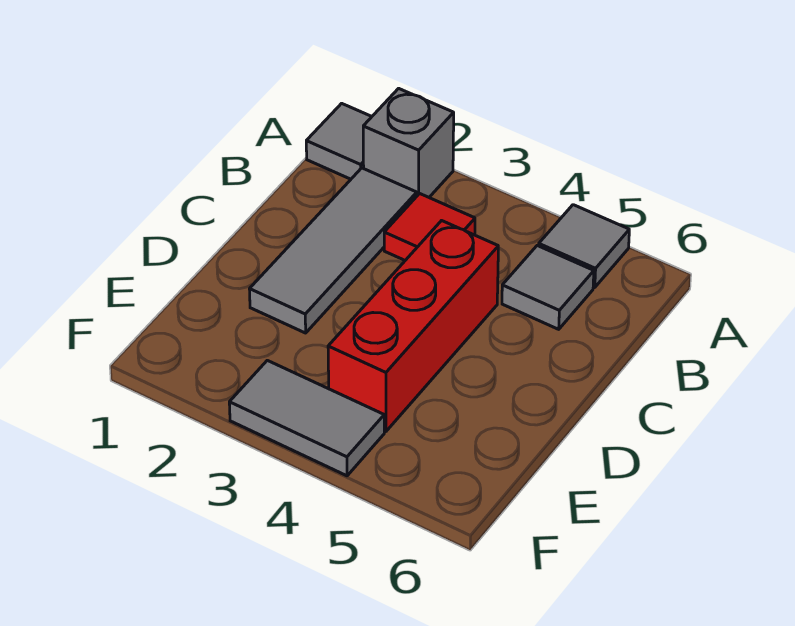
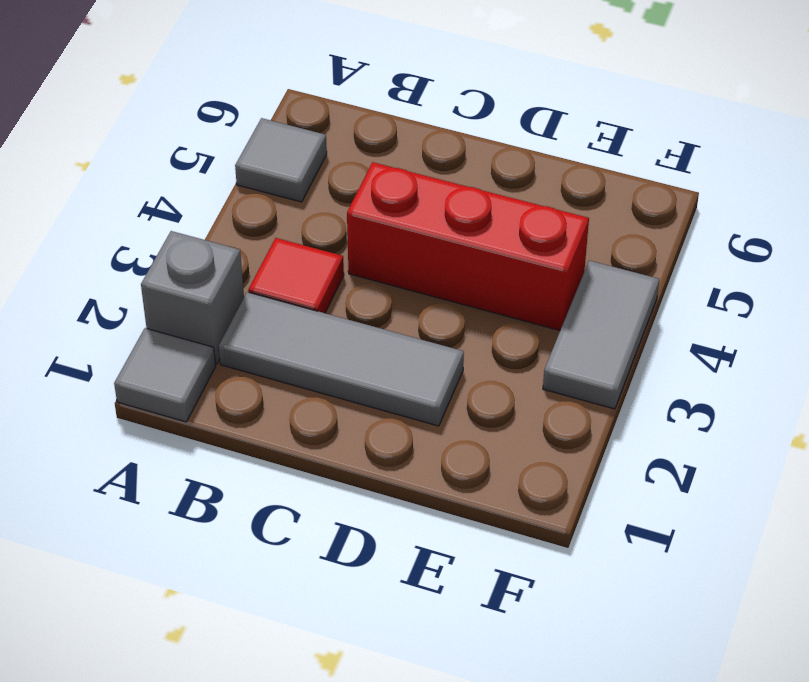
grey 1x1 tile [502,246,594,329] -> none

